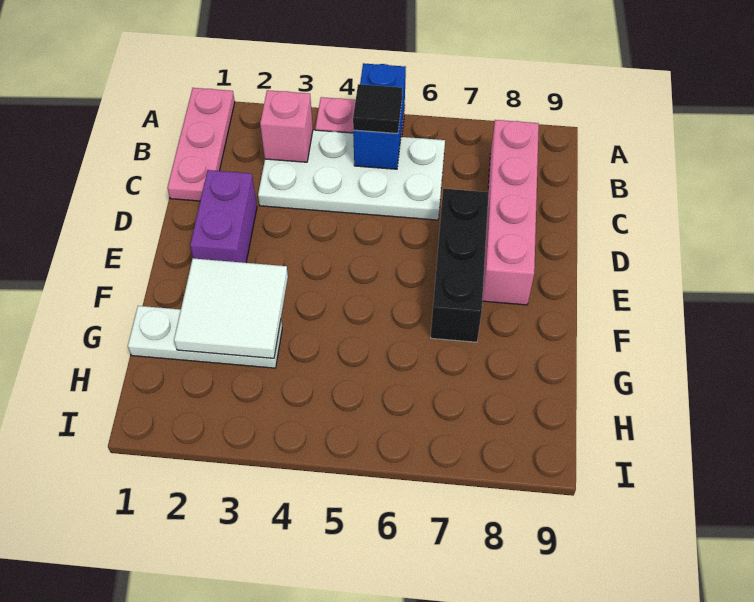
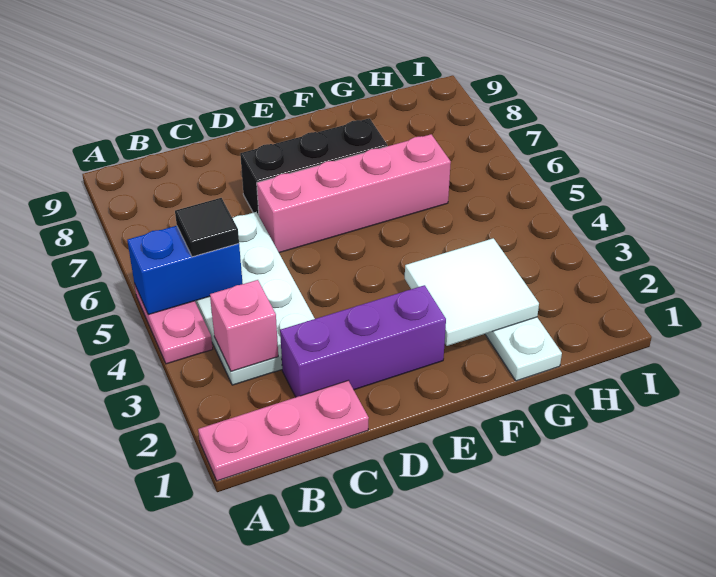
pink 1x4 brick [482,120,539,305] -> pink 1x4 brick moved to [257,134,451,253]
purple 1x2 brick [190,170,257,263] -> purple 1x3 brick [280,285,446,397]

